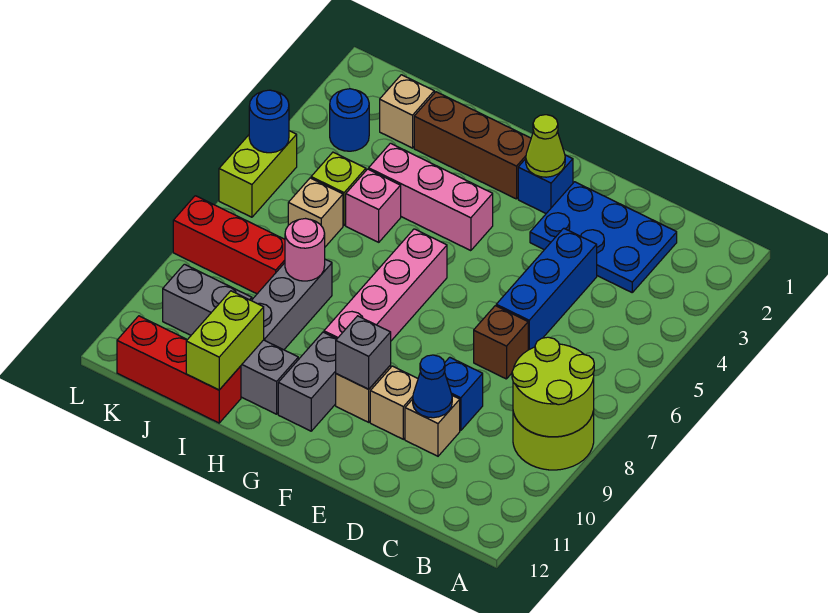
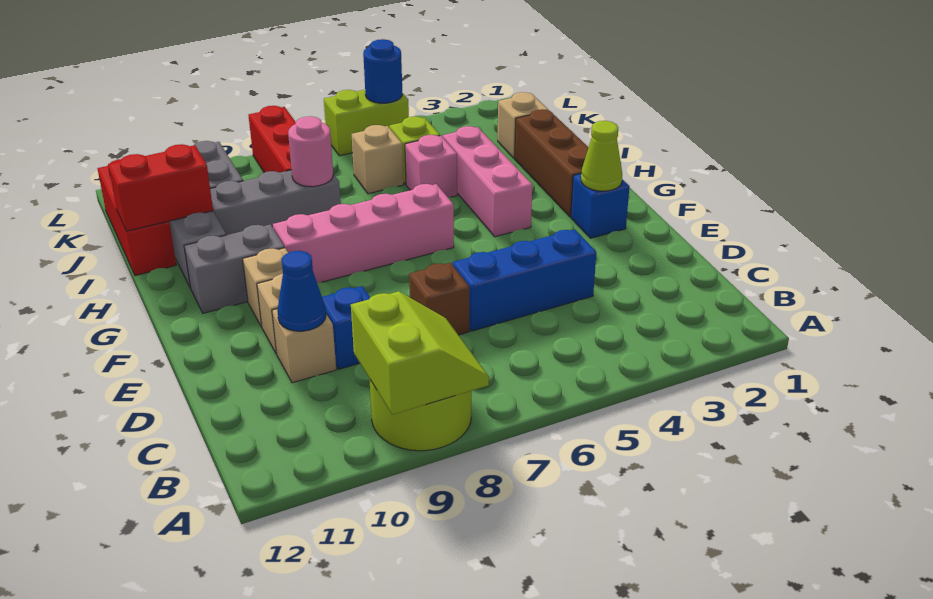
lime 2x2 round brick [512,337,594,437] -> lime 2x2 slope [351,291,489,415]
blue 2x3 plate [530,182,677,292] -> none
grey 1x1 brick [336,316,391,389] -> none
lime 1x2 brick [186,291,264,390] -> red 1x2 brick [108,144,213,231]
blue 1x1 round brick [330,89,369,151] -> none

